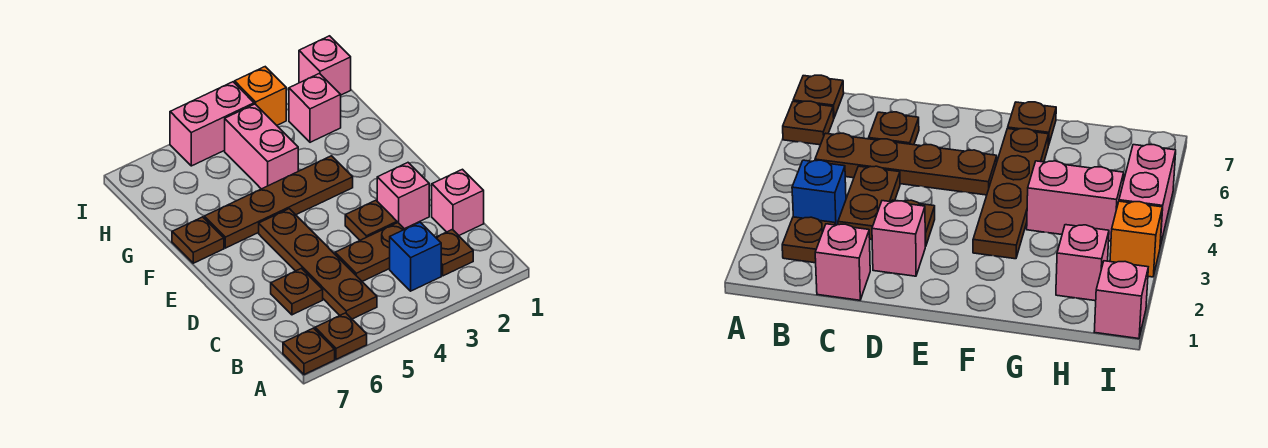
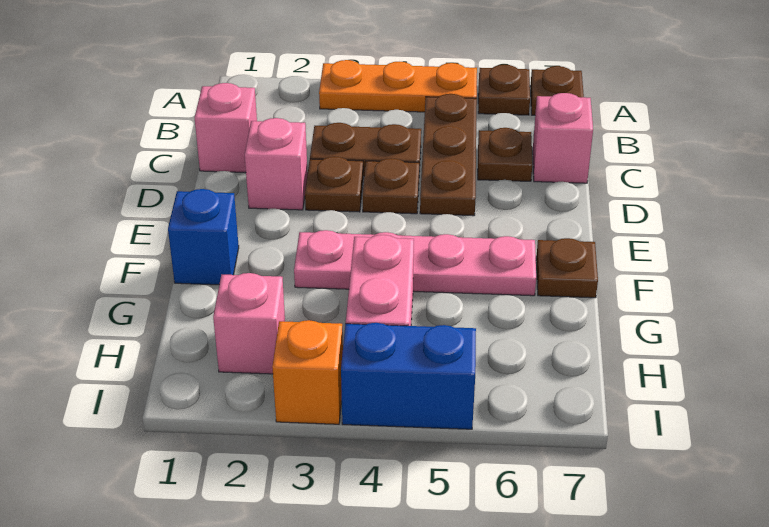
none -> orange 1x3 plate [319,60,477,112]
brown 1x1 plate [436,229,473,276] -> brown 1x1 plate moved to [363,158,419,214]
blue 1x1 brick [390,222,441,291] -> blue 1x1 brick moved to [168,189,239,285]
brown 1x4 plate [259,209,377,319] -> brown 1x3 plate [420,94,477,216]
brown 1x4 plate [204,156,353,248] -> pink 1x4 plate [294,230,536,296]
pink 1x1 brick [299,36,351,95] -> pink 1x1 brick moved to [533,93,593,183]
pink 1x2 brick [170,82,254,166] -> blue 1x2 brick [341,323,476,429]

